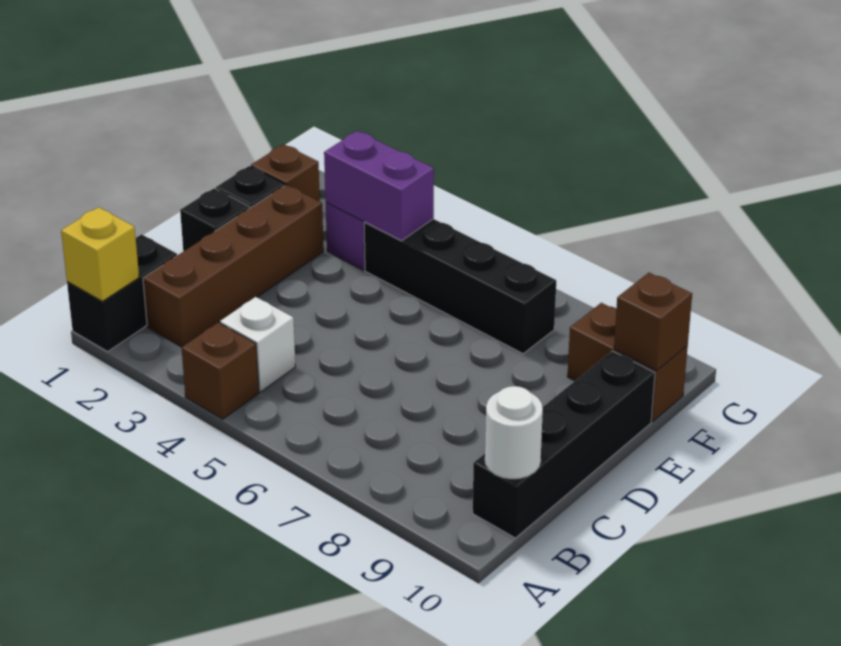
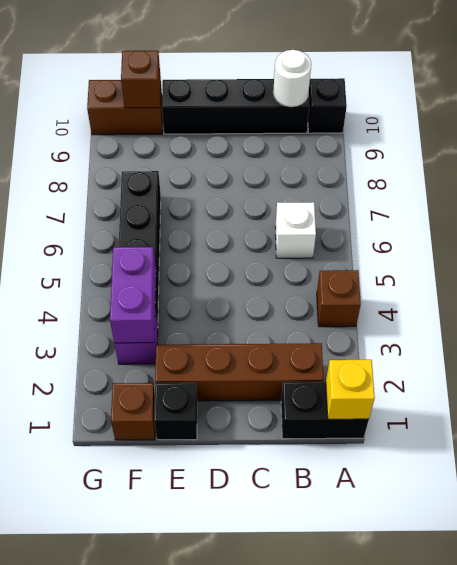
white 1x1 brick [220,297,295,392] -> white 1x1 brick moved to [275,202,316,258]
black 1x1 brick [180,188,250,251] -> black 1x1 brick moved to [308,78,347,133]
brown 1x2 brick [567,303,688,421] -> brown 1x2 brick turned to [87,80,163,135]

